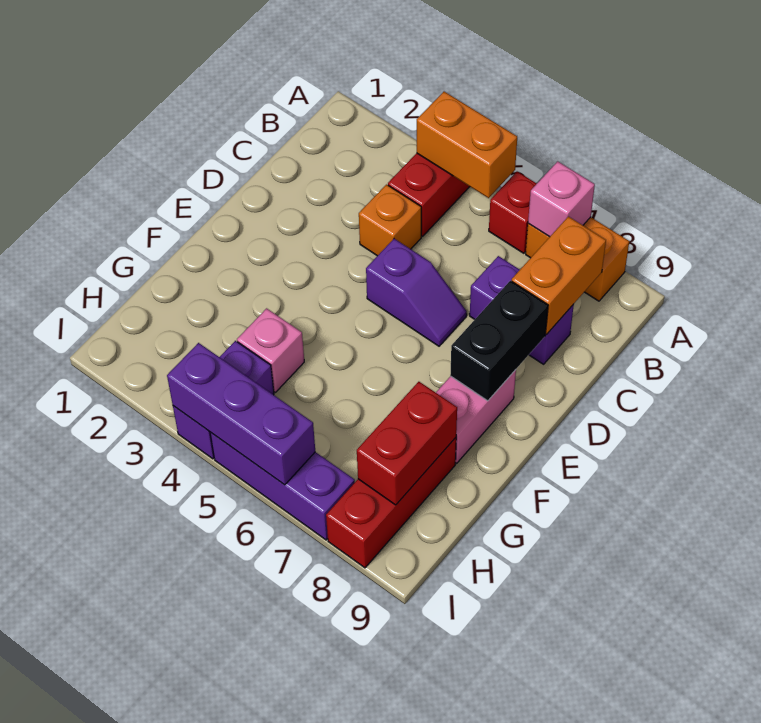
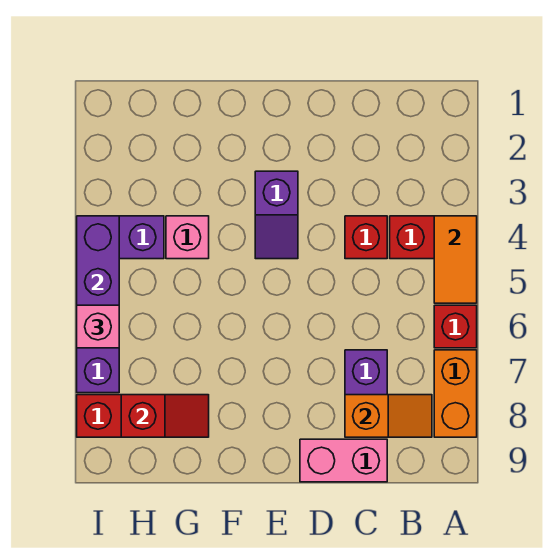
orange 1x2 brick [417,92,517,198] -> orange 1x2 tile [434,216,477,303]
pink 1x1 brick [528,161,595,237] -> pink 1x1 brick moved to [77,305,119,348]
orange 1x2 brick [512,217,606,335] -> orange 1x2 slope [345,395,432,437]
orange 1x1 brick [359,185,421,256] -> red 1x1 brick [345,216,387,259]
purple 1x2 slope [366,239,467,346] -> purple 1x2 slope moved to [255,171,298,259]
black 1x2 brick [450,281,548,401] -> none
pink 1x2 brick [436,370,516,463] -> pink 1x2 brick moved to [300,439,387,482]
red 1x2 brick [357,382,457,505] -> red 1x2 slope [121,395,209,437]

